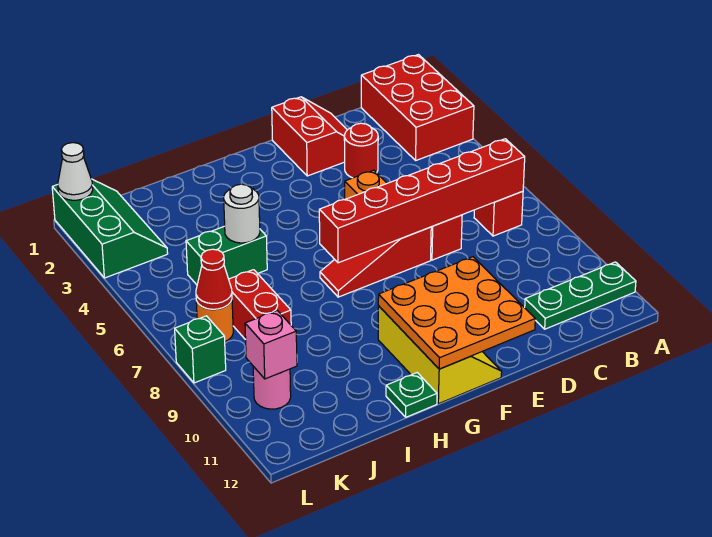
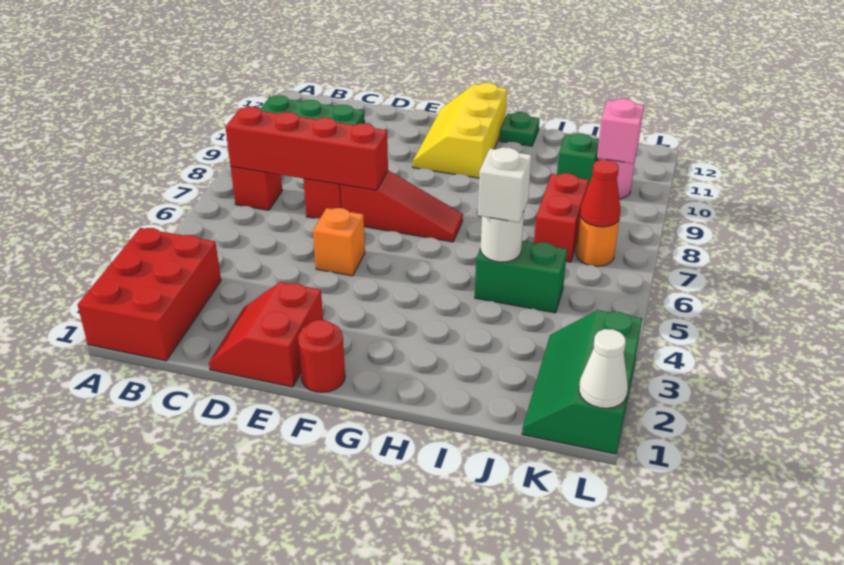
red 1x6 brick [319,139,525,263] -> red 1x4 brick [225,107,388,190]
red 1x1 round brick [344,123,378,178] -> red 1x1 round brick moved to [298,320,345,392]
orange 3x3 plate [378,257,535,369] -> none
none -> white 1x1 brick [478,147,531,222]
green 1x1 brick [175,316,226,383] -> green 1x1 brick moved to [557,133,599,188]

